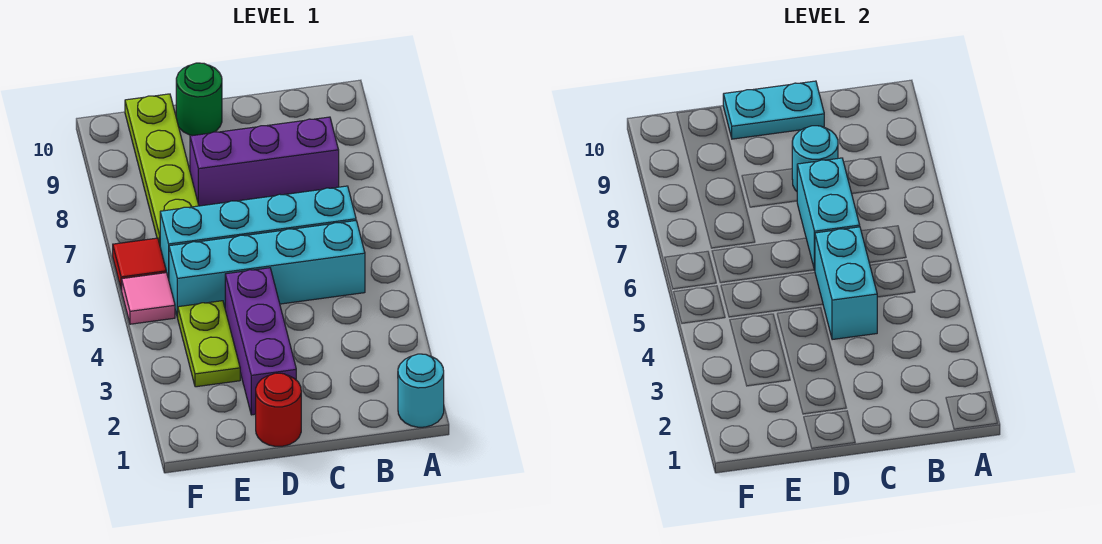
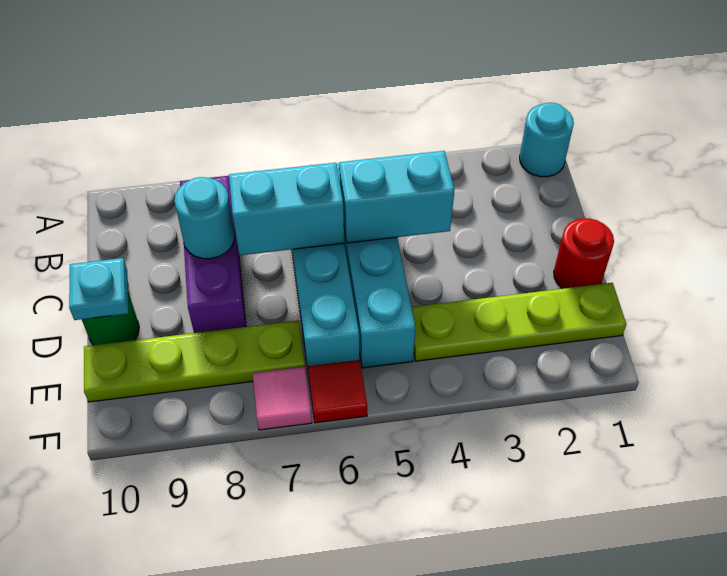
cyan 1x2 plate [723,81,824,139] -> cyan 1x1 plate [69,258,128,320]
purple 1x3 brick [225,268,296,415] -> none
lime 1x2 plate [178,301,240,387] -> lime 1x4 plate [411,283,626,361]
pink 1x1 tile [122,273,175,324] -> pink 1x1 tile moved to [252,367,312,430]

